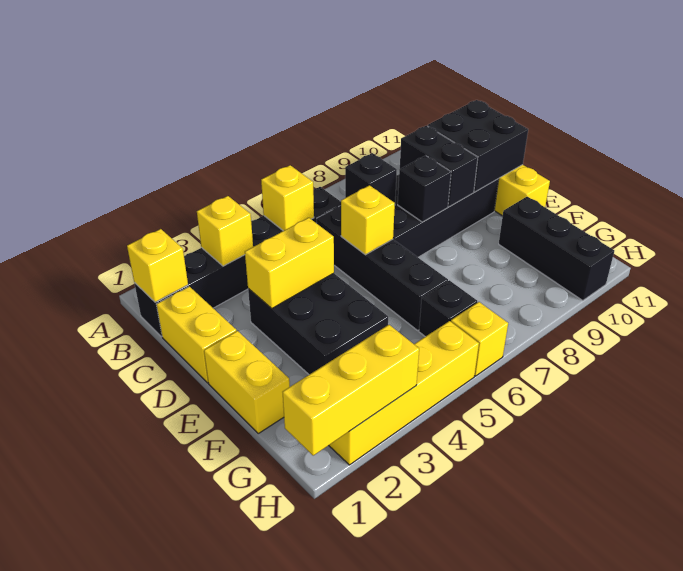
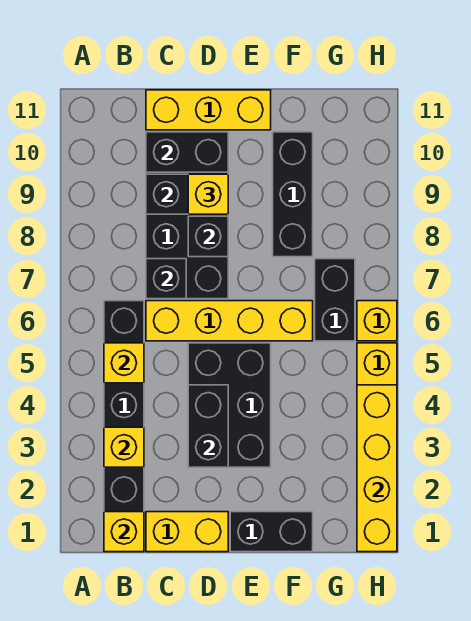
black 1x4 brick [317,206,448,330] -> yellow 1x4 brick [146,301,313,341]
black 2x2 brick [428,100,528,192] -> black 1x2 brick [146,132,228,172]
black 2x3 brick [248,273,388,375] -> black 2x3 brick turned to [188,343,271,467]
yellow 1x2 brick [245,218,334,309] -> black 1x2 brick [188,385,228,467]
yellow 1x1 brick [341,185,395,255] -> yellow 1x1 brick moved to [188,174,228,214]
yellow 1x2 brick [204,331,290,433] -> black 1x2 brick [230,512,313,552]
black 1x3 brick [499,197,614,301] -> black 1x3 brick turned to [273,132,313,257]
black 1x1 brick [419,280,477,337] -> black 1x2 brick [315,259,355,341]
yellow 1x3 brick [283,325,419,455] -> yellow 1x4 brick [357,385,397,552]

